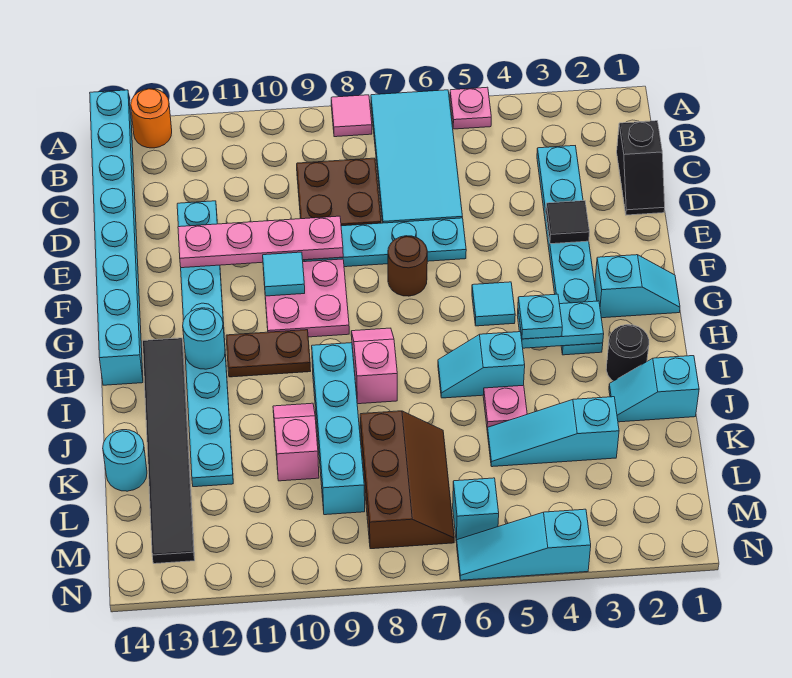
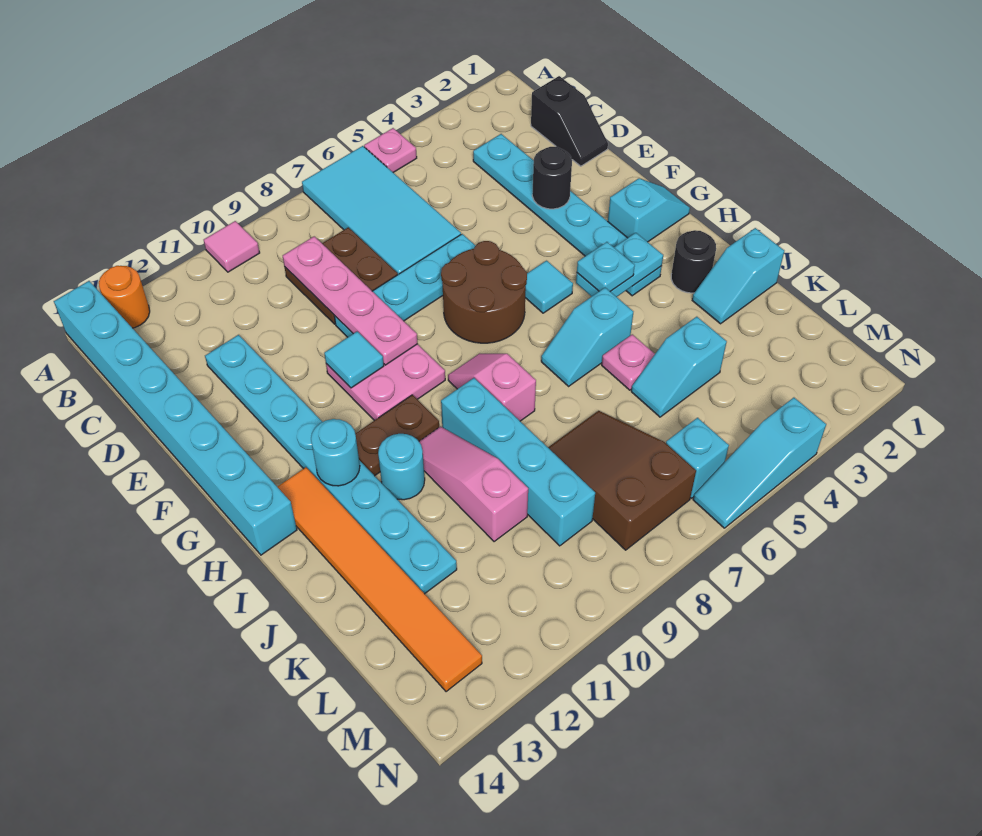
pink 1x1 tile [331,95,372,137] -> pink 1x1 tile moved to [204,221,260,272]
black 1x1 tile [546,201,590,244] -> black 1x1 round brick [532,147,572,209]
pink 1x4 plate [178,216,343,268] -> pink 1x4 plate turned to [283,236,417,365]
brown 1x1 round brick [388,236,427,296] -> brown 2x2 round brick [441,241,527,343]
black 1x6 tile [143,338,195,564] -> orange 1x6 tile [278,467,482,692]
pink 1x2 slope [273,403,319,481] -> pink 1x3 slope [419,427,528,542]
cyan 1x3 slope [487,397,619,467] -> cyan 1x2 slope [631,317,727,417]
brown 2x3 slope [360,411,454,549] -> brown 2x3 slope turned to [548,411,696,550]
cyan 1x1 round brick [103,430,147,491] -> cyan 1x1 round brick moved to [378,434,425,500]

